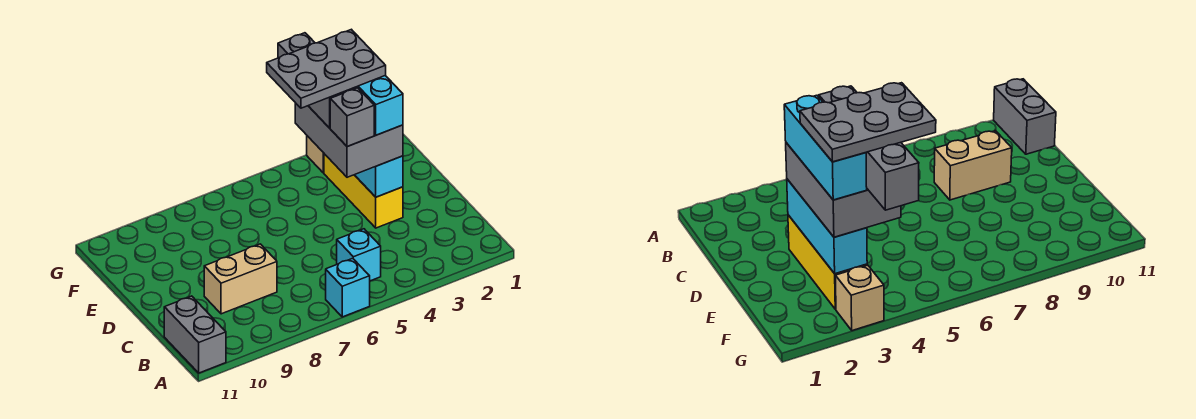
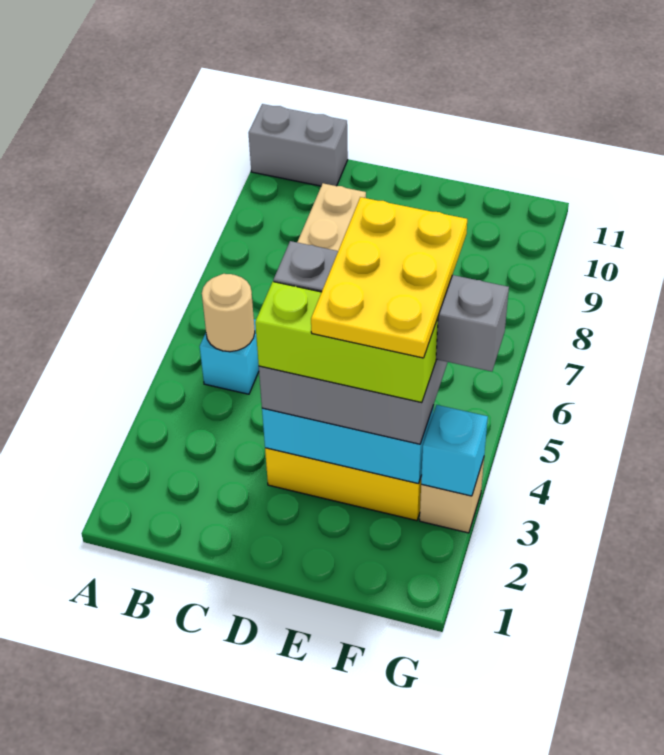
cyan 1x1 brick [326,258,370,317] -> cyan 1x1 brick moved to [421,405,488,496]
none -> tan 1x1 round brick [202,274,255,352]
cyan 1x3 brick [357,76,403,135] -> lime 1x3 brick [255,282,438,403]
grey 2x3 plate [267,29,386,108] -> yellow 2x3 plate [311,197,467,358]

